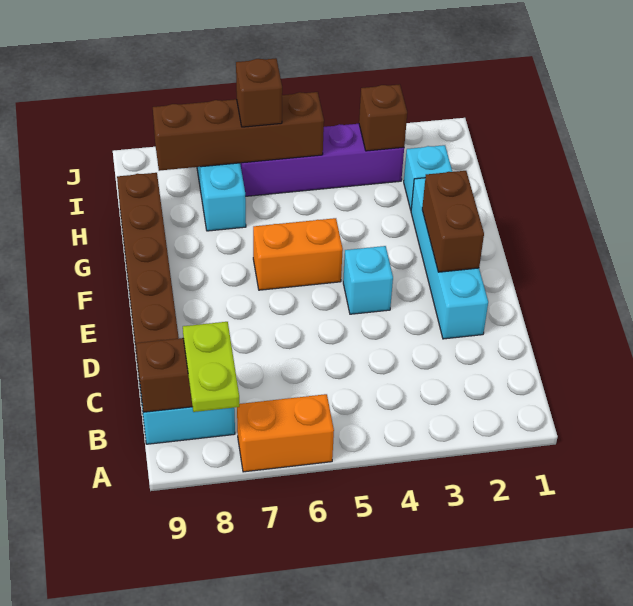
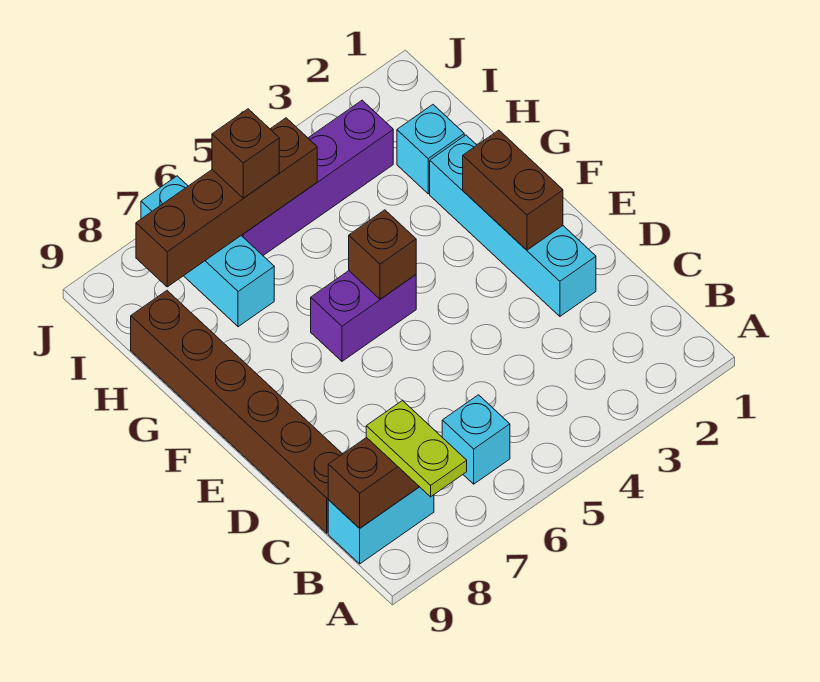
orange 1x2 brick [237,394,334,472] -> none
cyan 1x1 brick [343,246,393,314] -> cyan 1x1 brick moved to [442,395,510,484]
orange 1x2 brick [253,218,343,290] -> purple 1x2 brick [311,271,416,361]
brown 1x1 brick [359,84,407,151] -> brown 1x1 brick moved to [349,210,416,299]

